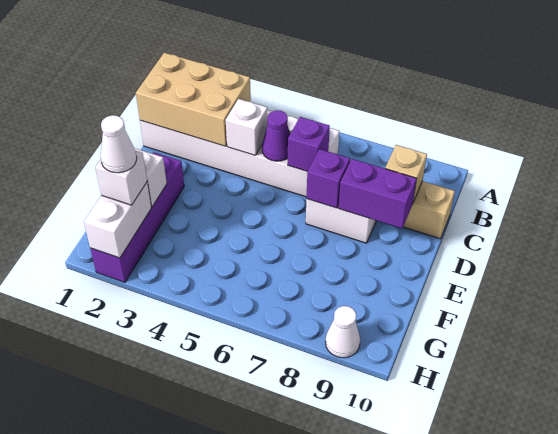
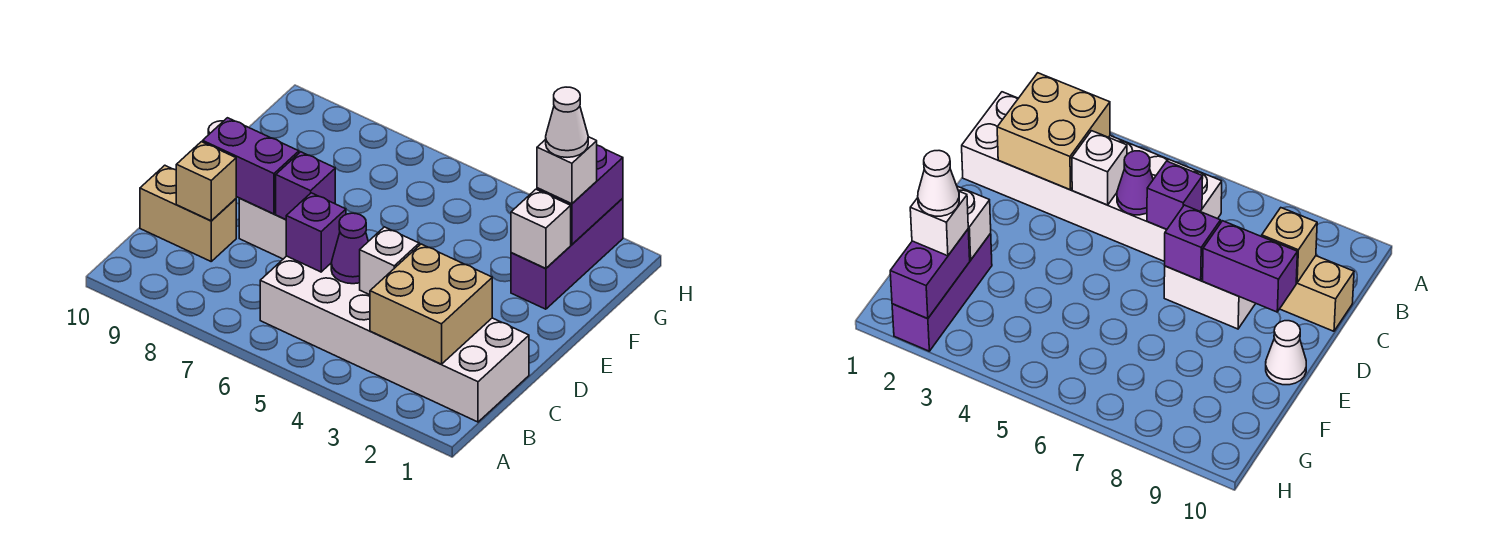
tan 2x3 brick [136,53,251,146] -> tan 2x2 brick [370,244,492,364]
purple 1x4 brick [90,152,184,282] -> purple 1x3 brick [511,198,623,309]
white 1x2 brick [84,182,151,258] -> purple 1x2 brick [537,145,623,244]
white 1x1 cone [325,306,360,358] -> white 1x1 cone moved to [1266,321,1306,385]

